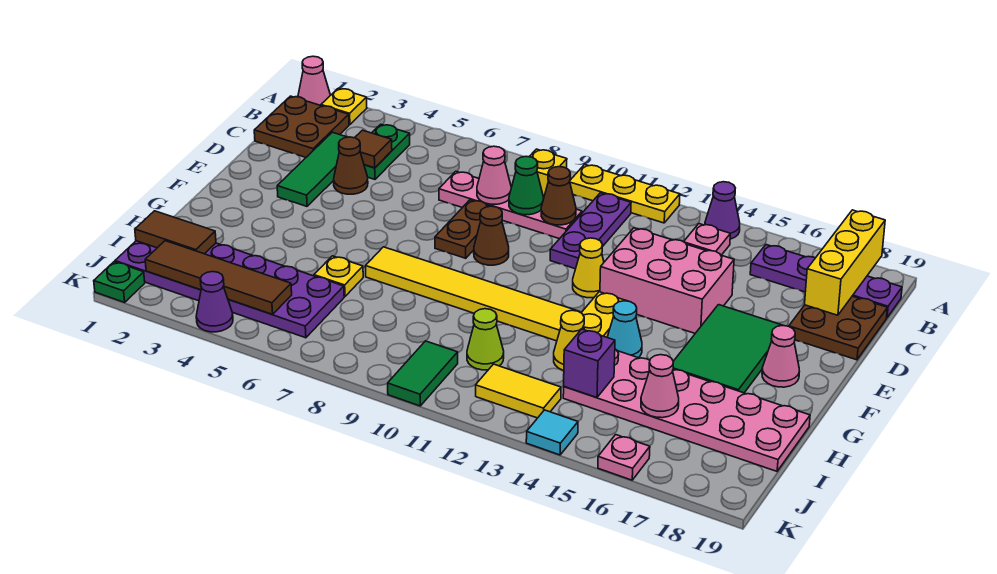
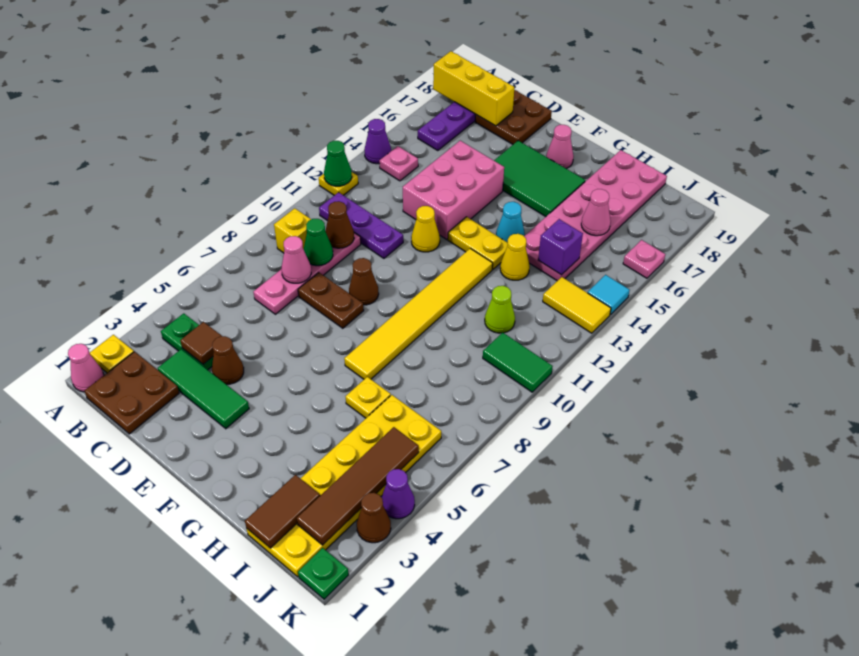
yellow 1x3 plate [570,164,680,223] -> yellow 1x1 plate [319,172,358,195]
none -> green 1x1 cone [324,141,352,186]
purple 2x6 plate [115,241,344,338] -> yellow 2x6 plate [247,395,441,577]
yellow 1x2 tile [476,364,561,418] -> yellow 1x2 tile turned to [543,277,611,333]
none -> brown 1x1 cone [357,493,391,543]

